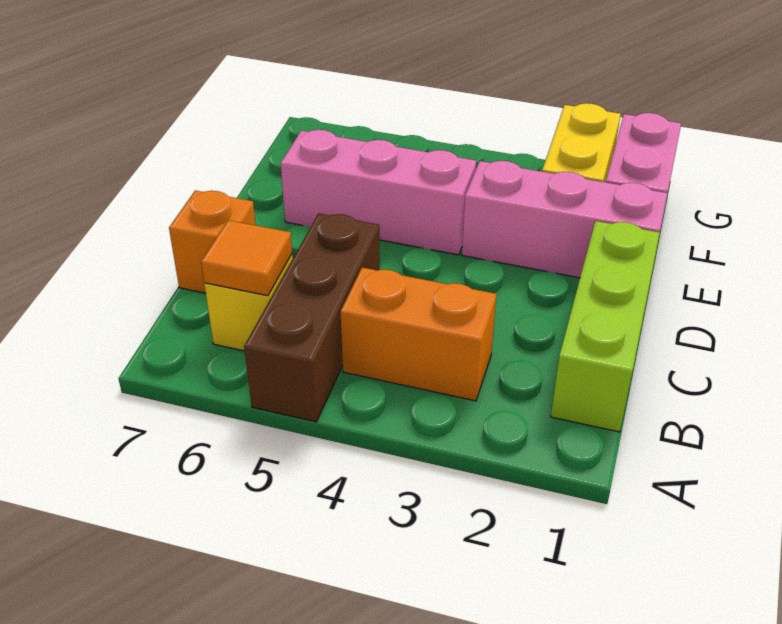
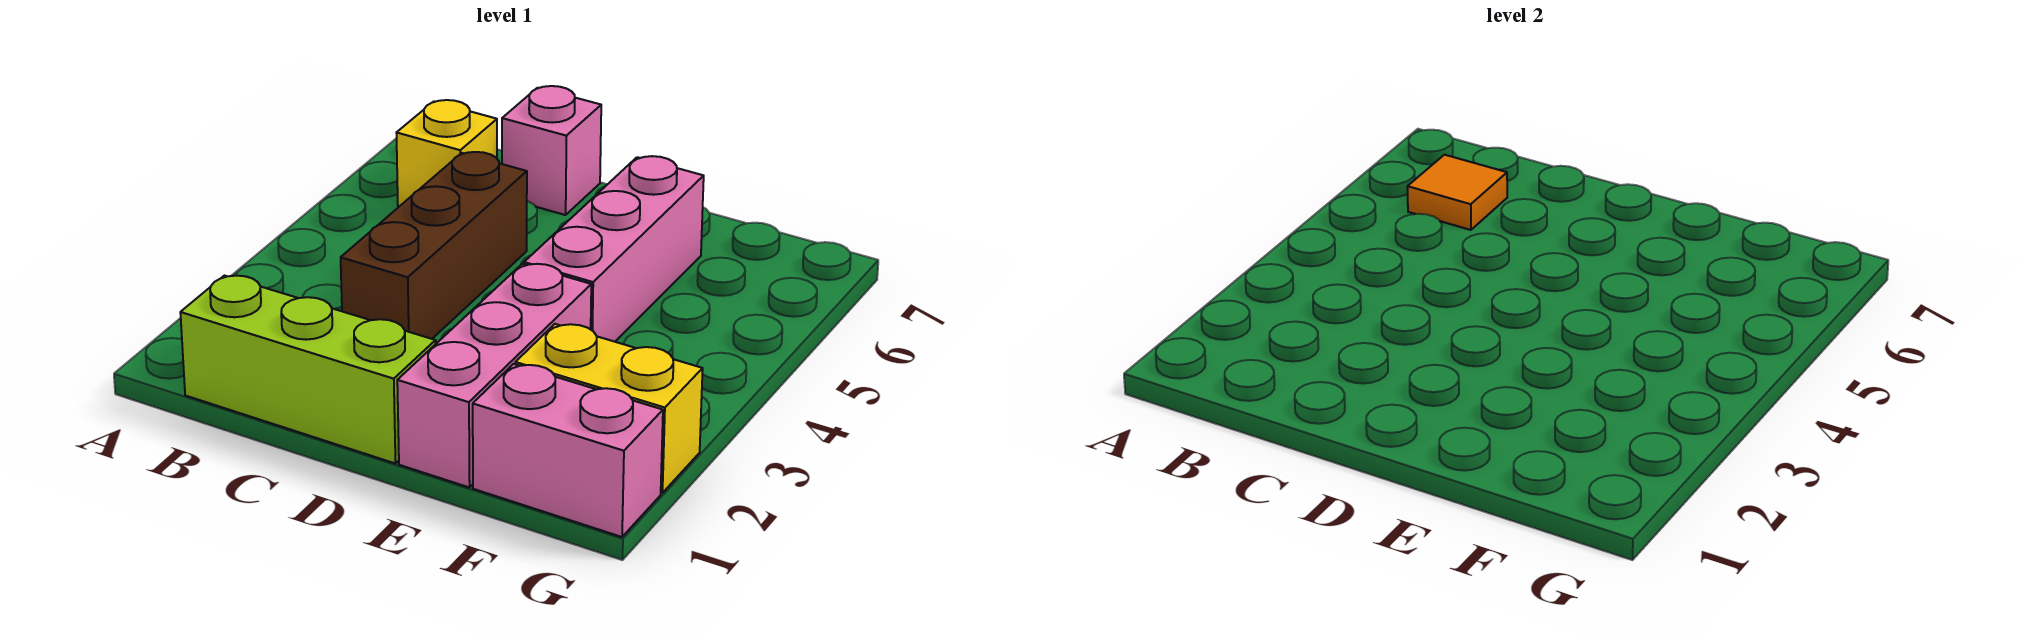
brown 1x3 brick [244,213,380,422] -> brown 1x3 brick turned to [341,152,527,339]
orange 1x2 brick [341,268,497,401] -> none
orange 1x1 brick [169,190,255,293] -> pink 1x1 brick [502,86,601,215]

